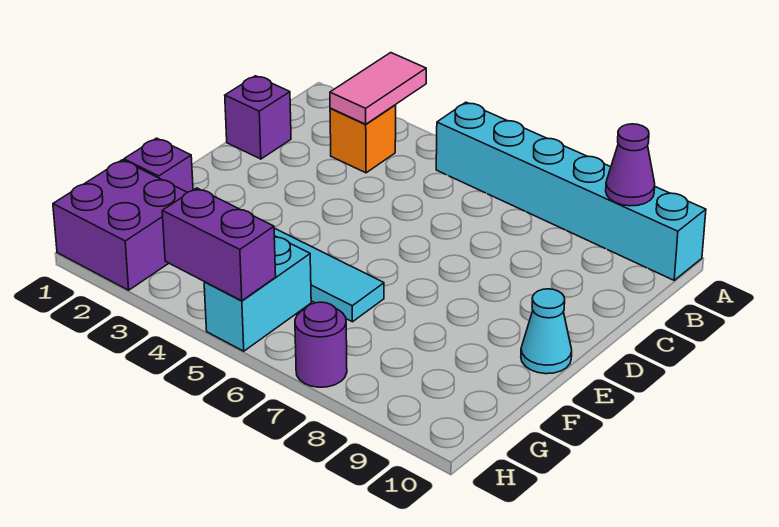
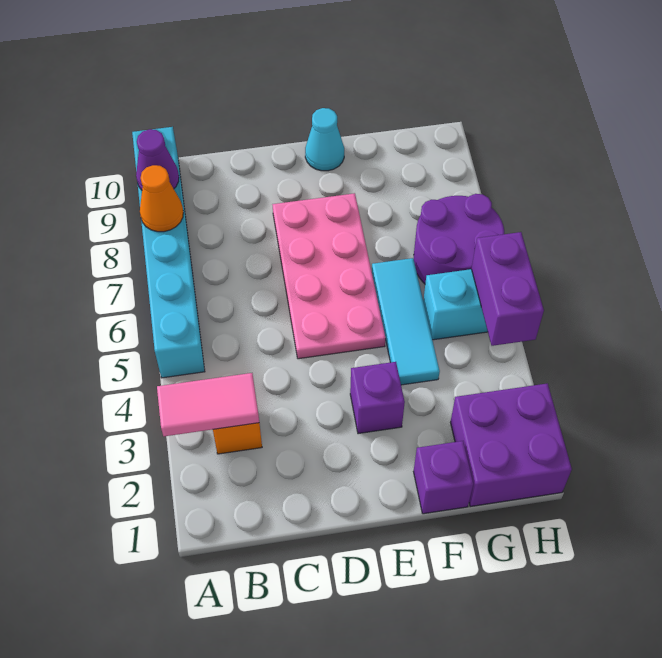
none -> orange 1x1 cone [140,165,183,232]
purple 1x1 brick [225,76,291,159] -> purple 1x1 brick moved to [350,362,405,434]
none -> pink 2x4 plate [272,193,385,359]
purple 1x1 round brick [295,302,347,387] -> purple 2x2 round brick [414,194,504,284]

